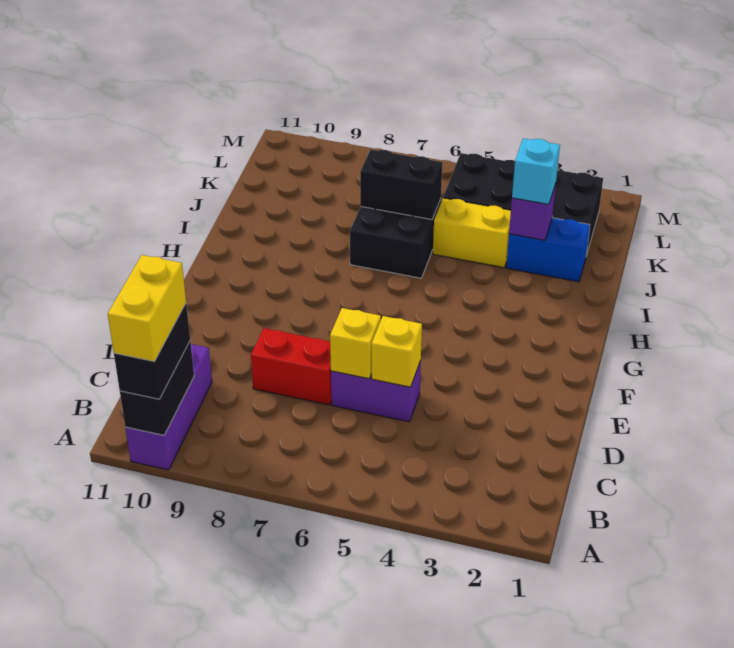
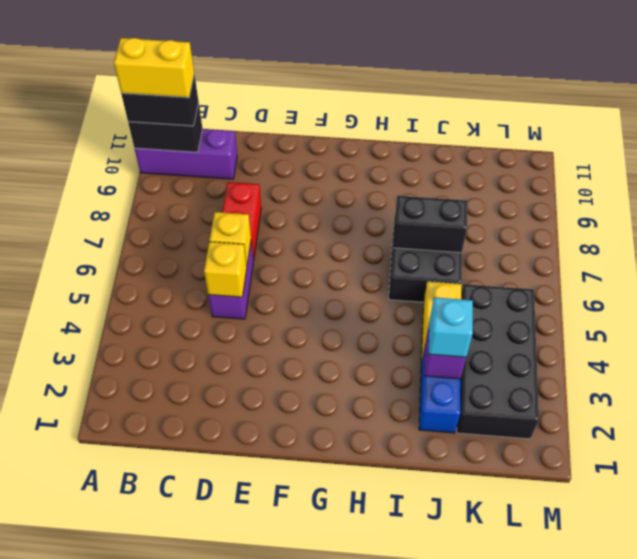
black 1x2 brick [360,149,443,219] -> black 1x2 brick turned to [393,196,467,253]

